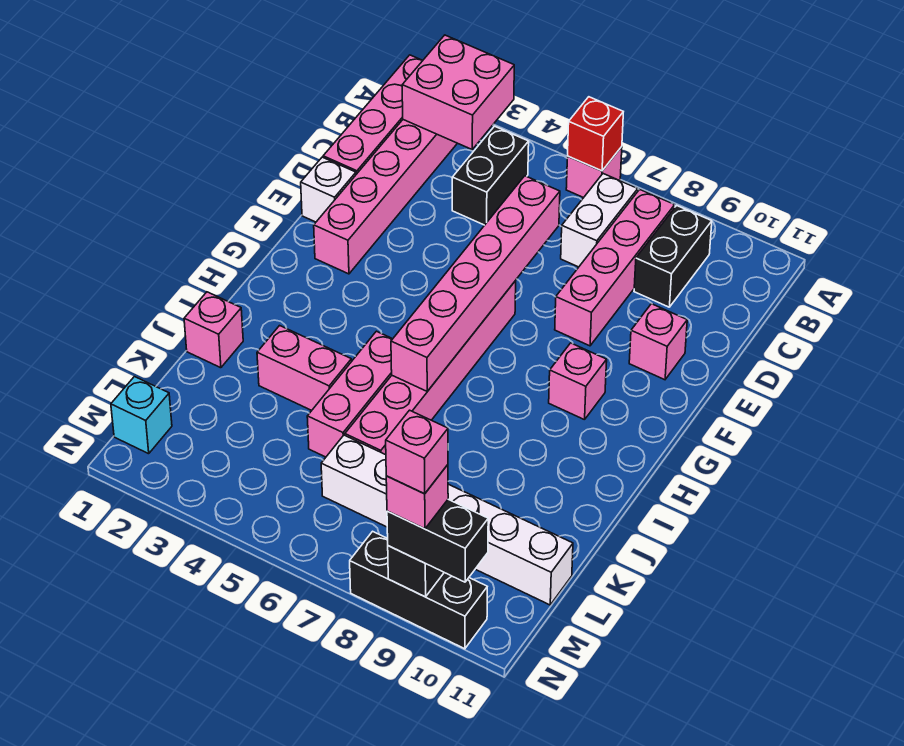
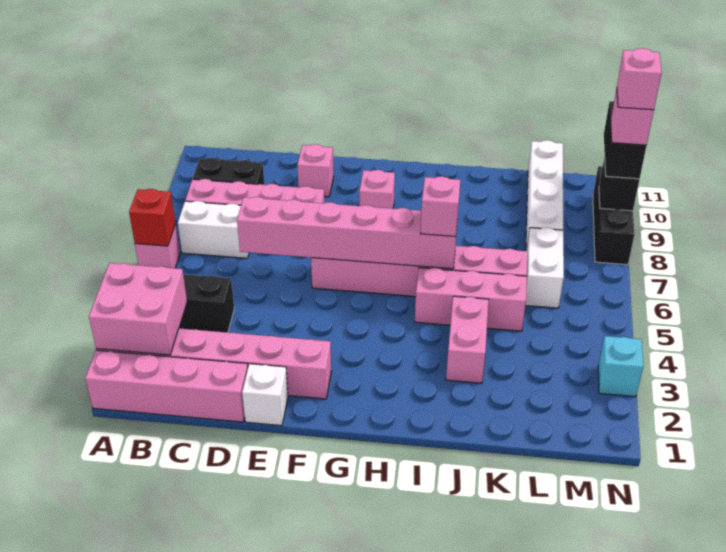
pink 1x1 brick [184,292,243,368] -> pink 1x1 brick moved to [420,176,460,237]
cyan 1x1 brick [111,377,172,454] -> cyan 1x1 brick moved to [598,336,643,397]

